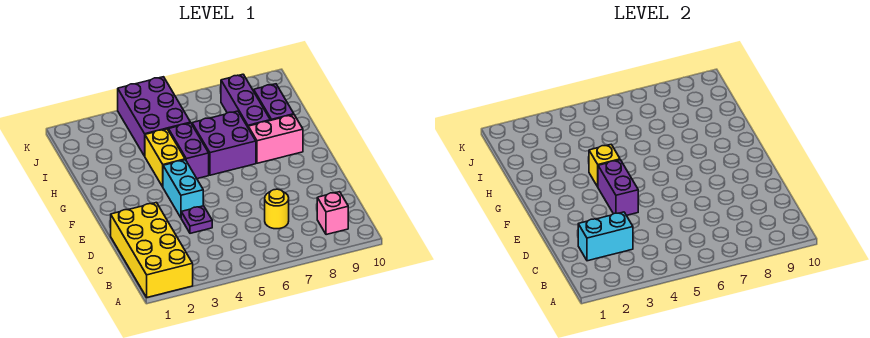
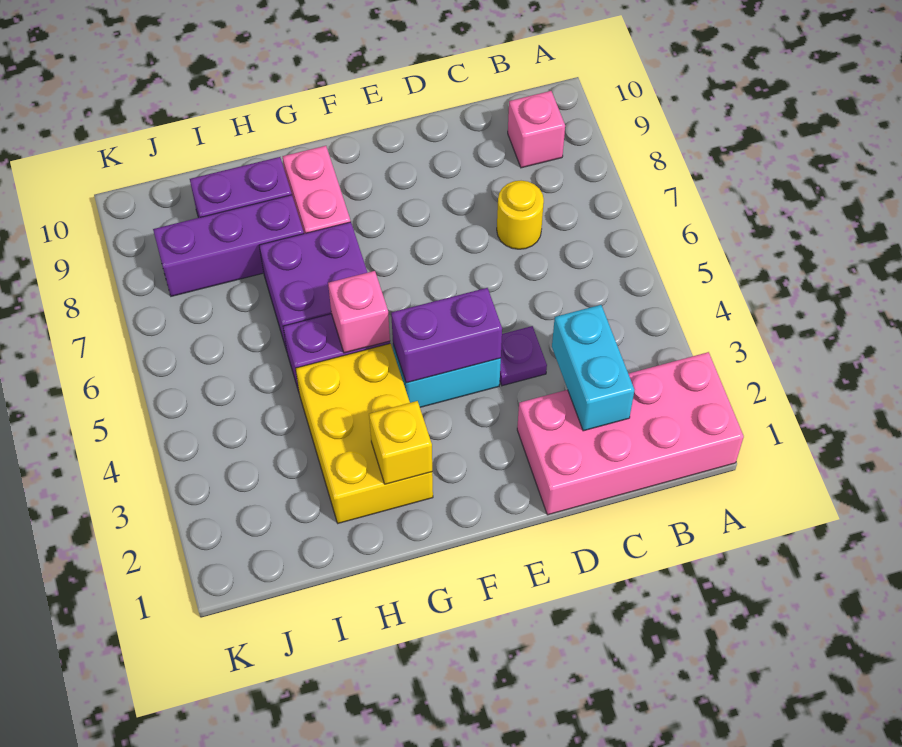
yellow 2x4 brick [111,203,193,297] -> pink 2x4 brick [517,352,744,515]
yellow 1x2 brick [145,129,185,187] -> yellow 2x3 brick [296,344,433,523]
yellow 1x1 brick [589,145,620,187] -> yellow 1x1 brick moved to [369,401,432,484]
none -> pink 1x1 brick [328,271,390,353]
purple 2x3 brick [118,77,191,156] -> none

